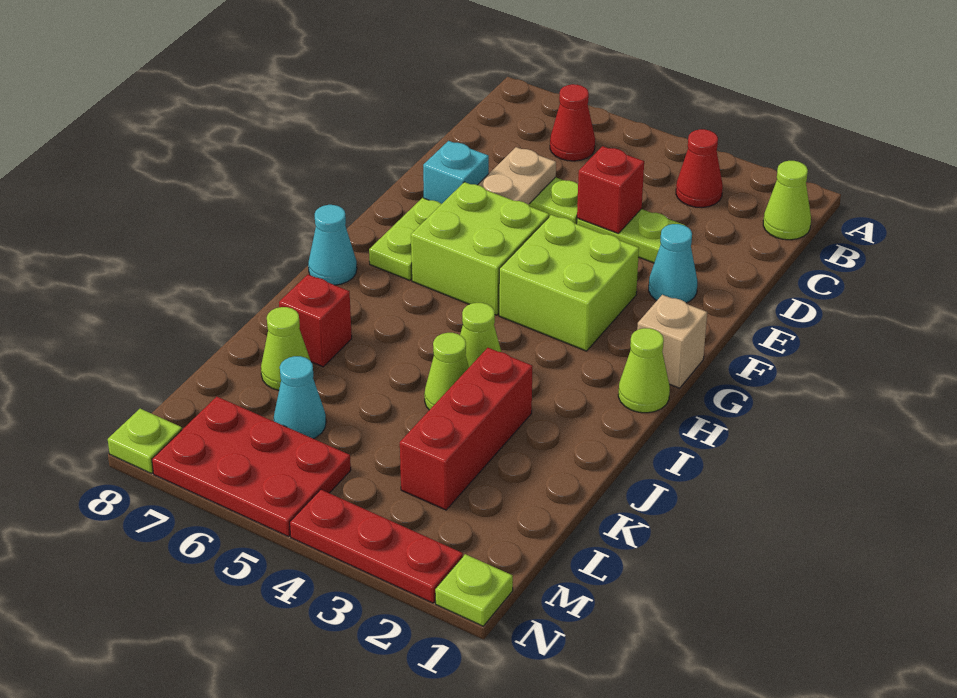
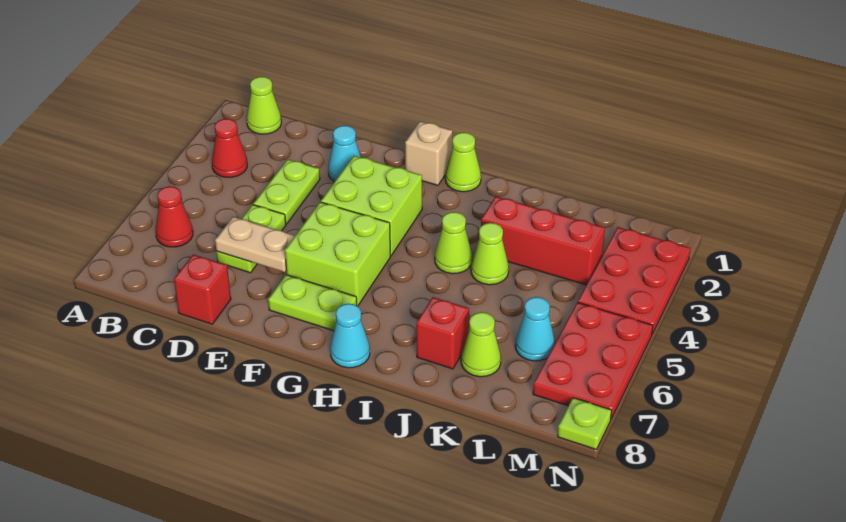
red 1x1 brick [577,146,644,234] -> red 1x1 brick moved to [174,254,231,324]
cyan 1x1 brick [423,141,489,204] -> none
lime 1x1 plate [435,554,513,626] -> none
red 1x3 plate [290,489,463,603] -> red 2x3 plate [578,227,690,334]

